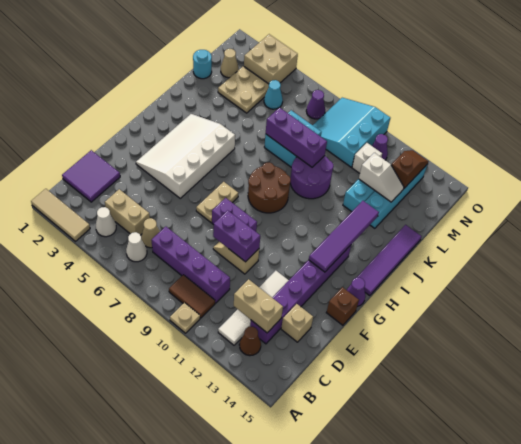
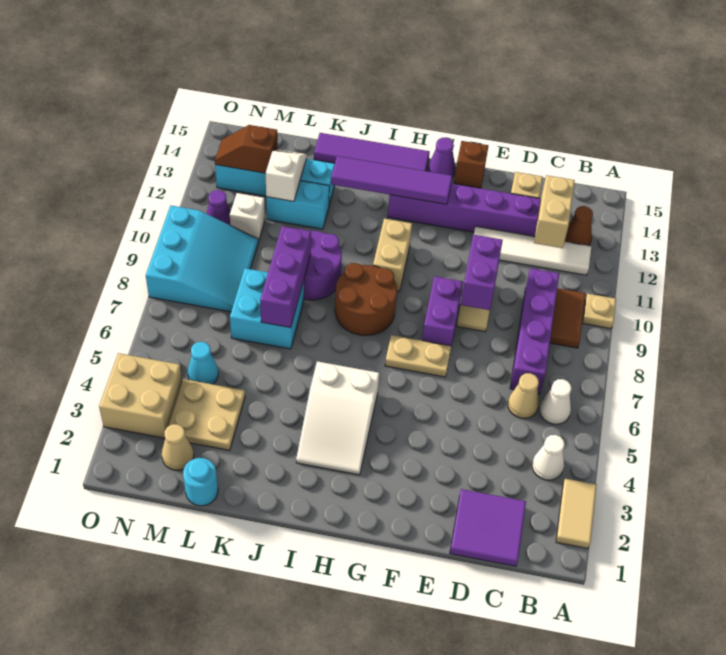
tan 1x3 tile [31,189,90,241] -> tan 1x2 tile [556,479,597,548]
tan 1x2 brick [105,189,150,235] -> tan 1x2 brick moved to [373,219,412,291]
white 3x4 slope [136,114,235,198] -> white 2x3 slope [296,361,379,475]
cyan 3x3 slope [313,98,390,167] -> cyan 3x3 slope turned to [146,205,258,312]
purple 1x1 cone [306,90,325,119] -> none

